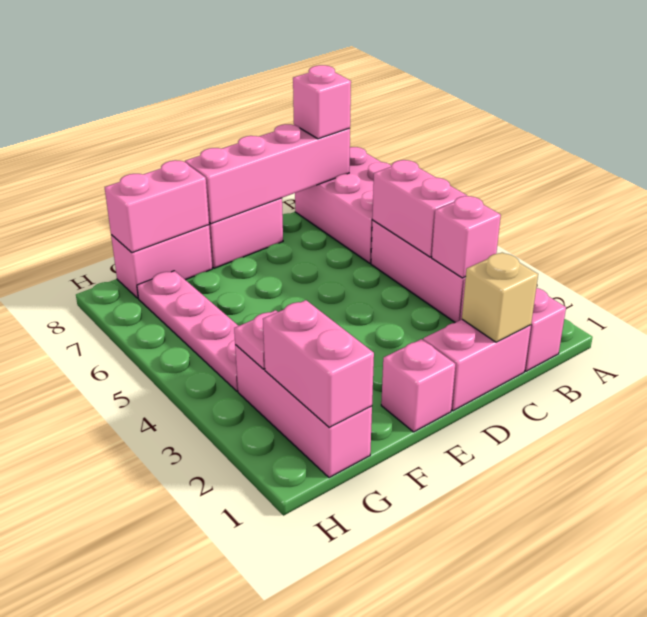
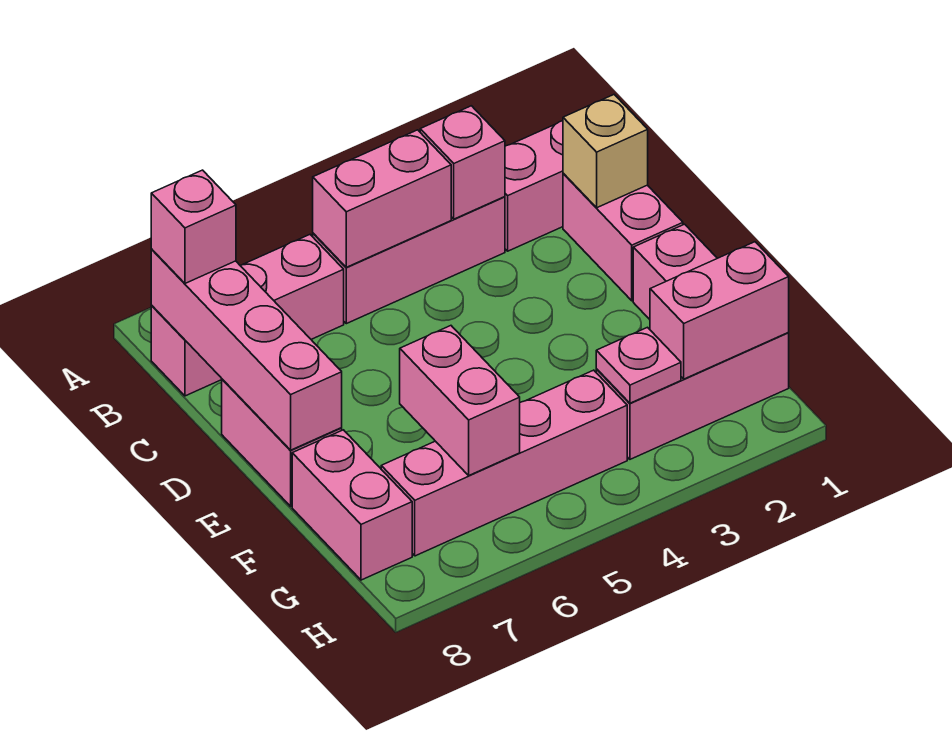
pink 2x3 brick [295,147,391,263] -> pink 1x3 brick [151,235,344,396]
pink 1x2 brick [105,160,209,253] -> pink 1x2 brick moved to [400,326,520,475]
pink 1x4 plate [137,271,238,391] -> pink 1x4 brick [381,370,627,556]

